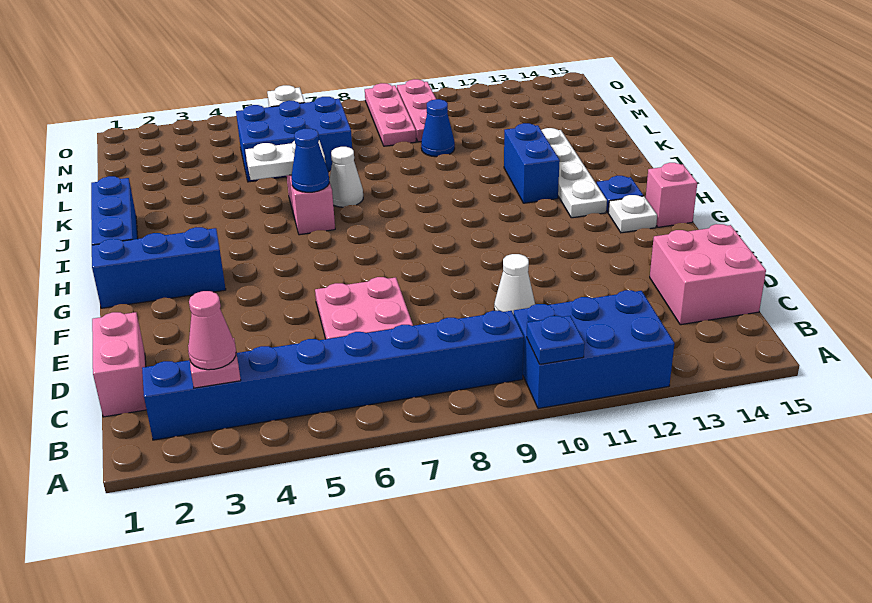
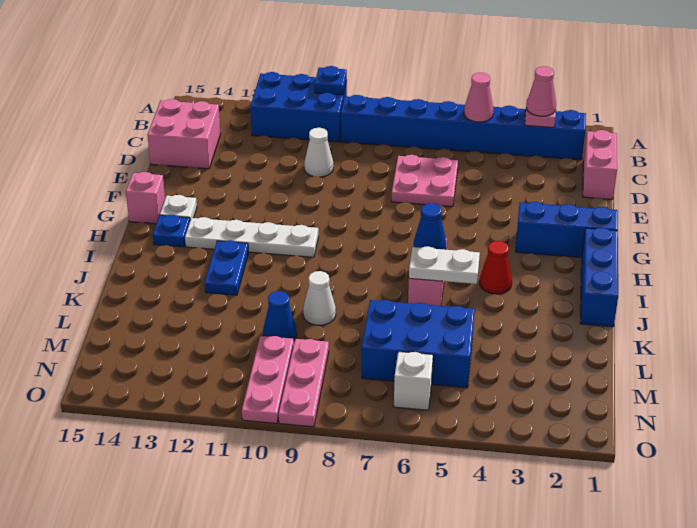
none -> pink 1x1 cone [464,73,494,122]
white 1x4 plate [541,128,607,218] -> white 1x4 plate turned to [185,217,318,257]
none -> red 1x1 cone [480,241,512,294]
blue 1x2 brick [504,123,560,203] -> blue 1x2 plate [205,240,249,295]
white 1x1 cone [329,147,363,207] -> white 1x1 cone moved to [303,271,336,325]

